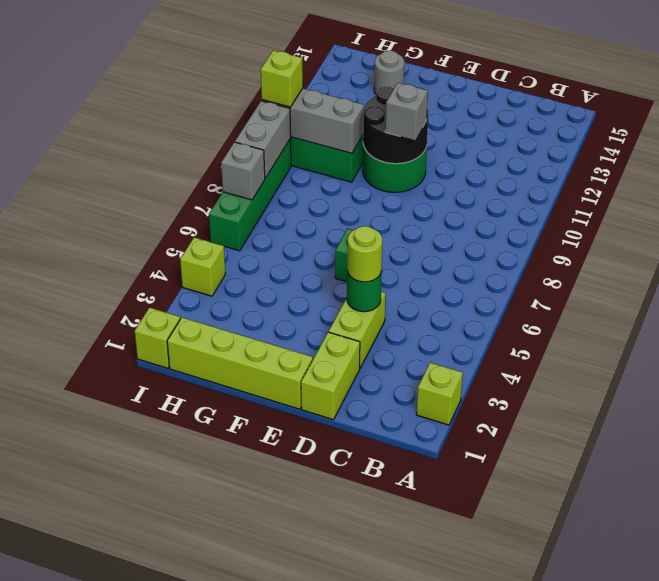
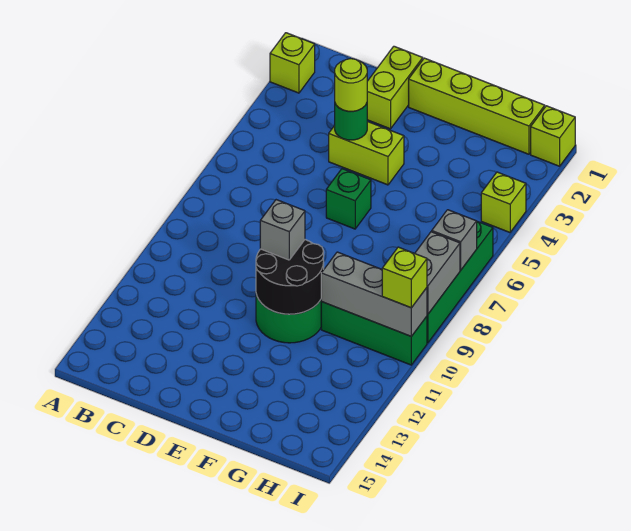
lime 1x2 brick [329,292,386,368] -> lime 1x2 brick turned to [329,121,404,185]
grey 1x1 round brick [374,51,404,95] -> none

